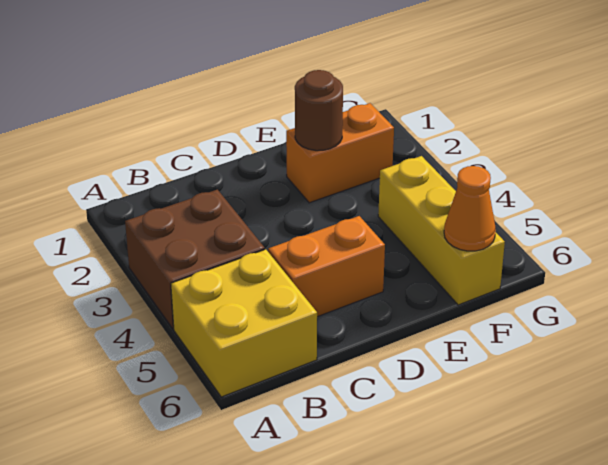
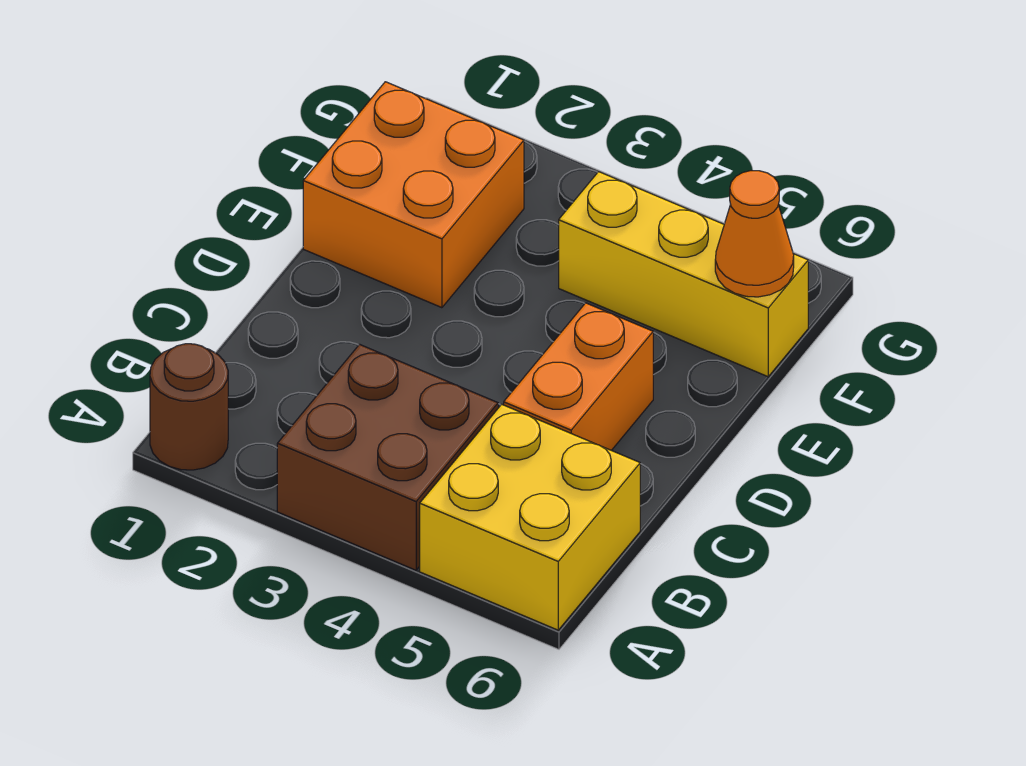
orange 1x2 brick [286,103,394,203] -> orange 2x2 brick [303,82,524,308]
brown 1x1 round brick [295,70,343,151] -> brown 1x1 round brick moved to [150,344,228,470]

